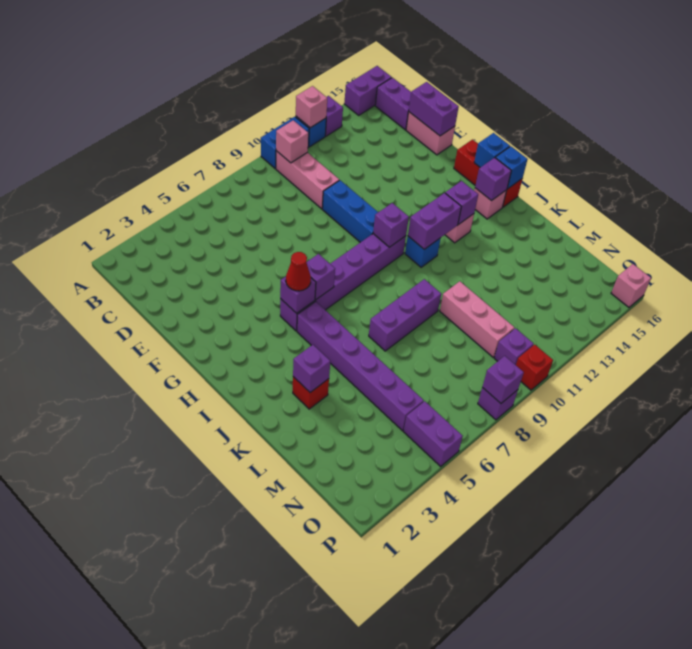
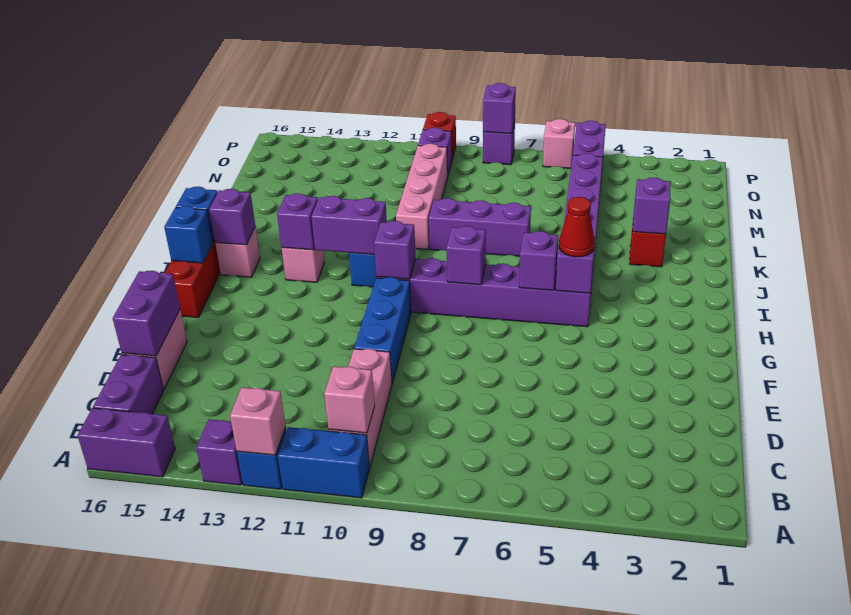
none -> purple 1x1 brick [446,226,486,285]
pink 1x3 brick [440,281,514,357] -> pink 1x4 brick [396,144,448,249]
pink 1x1 brick [611,264,651,307] -> pink 1x1 brick moved to [543,119,575,168]

